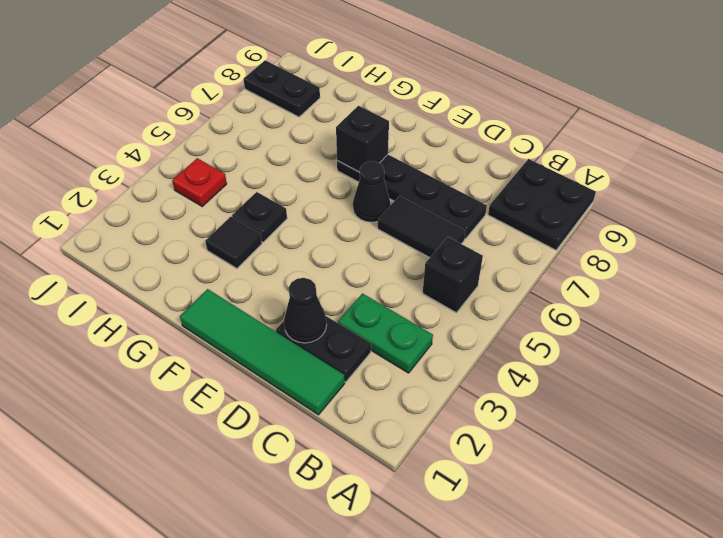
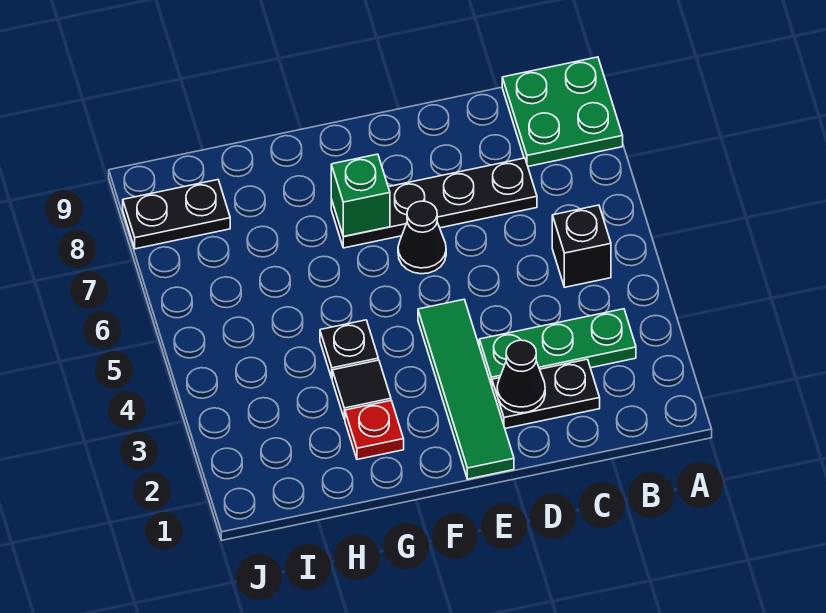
black 2x2 plate [488,159,596,250] -> green 2x2 plate [502,57,623,166]
green 1x2 plate [338,294,433,373] -> green 1x3 plate [479,309,636,386]
green 1x4 tile [180,289,345,415] -> green 1x4 tile turned to [418,300,514,479]
black 1x2 tile [378,196,466,258] -> none
black 1x1 brick [336,106,389,172] -> green 1x1 brick [331,154,390,237]
red 1x1 plate [172,158,227,206] -> red 1x1 plate moved to [345,401,404,459]

